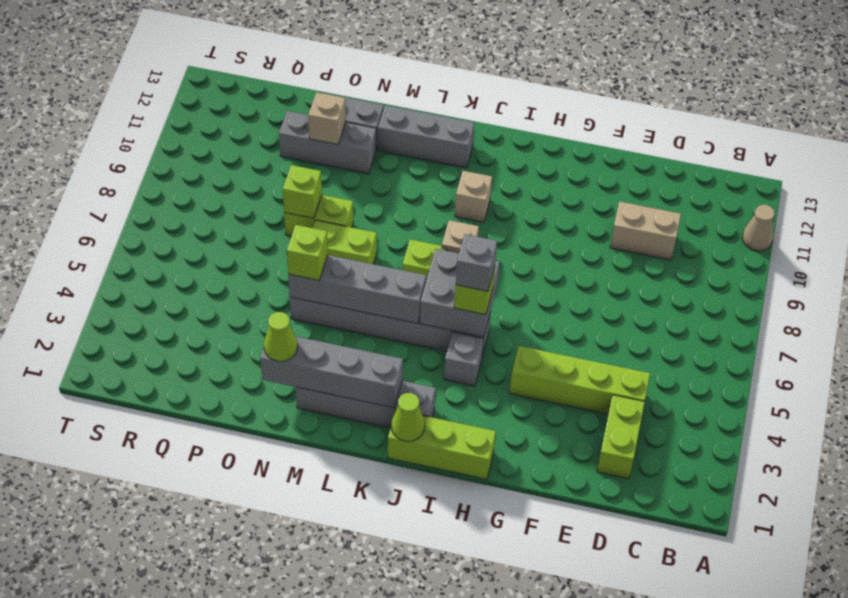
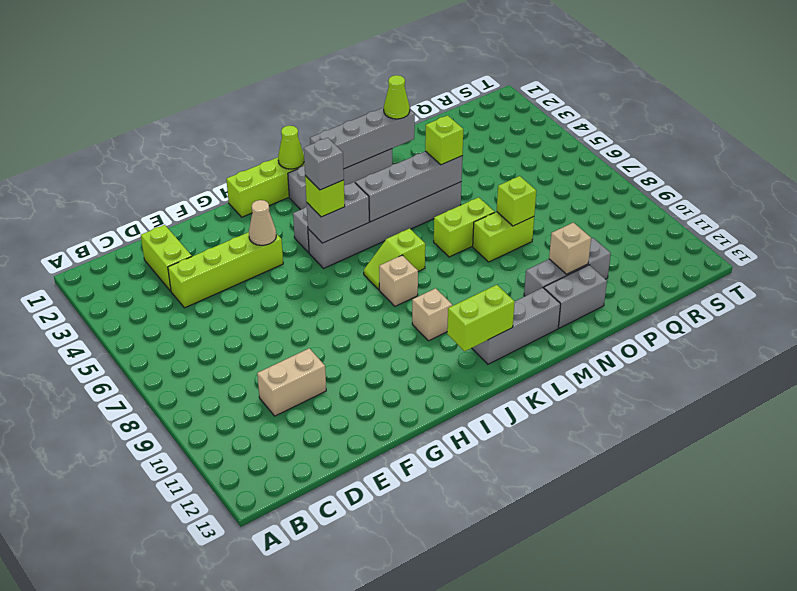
tan 1x1 cone [742,205,775,251] -> tan 1x1 cone moved to [249,200,276,245]
grey 2x2 brick [420,249,500,337] -> grey 1x2 brick [307,182,369,243]
none -> lime 1x2 brick [447,285,515,351]

